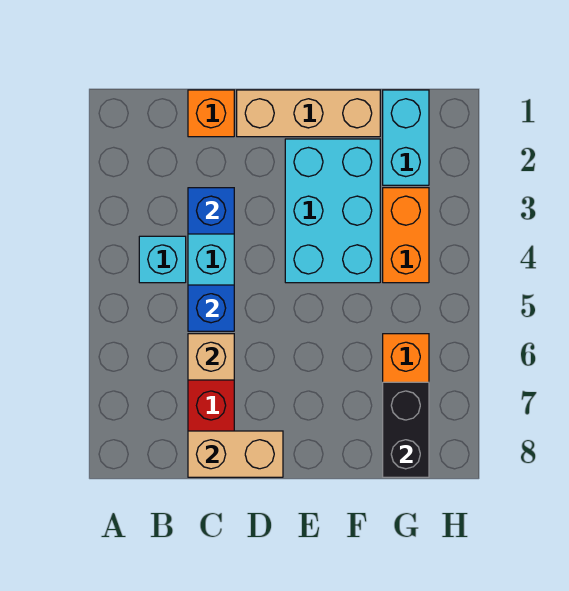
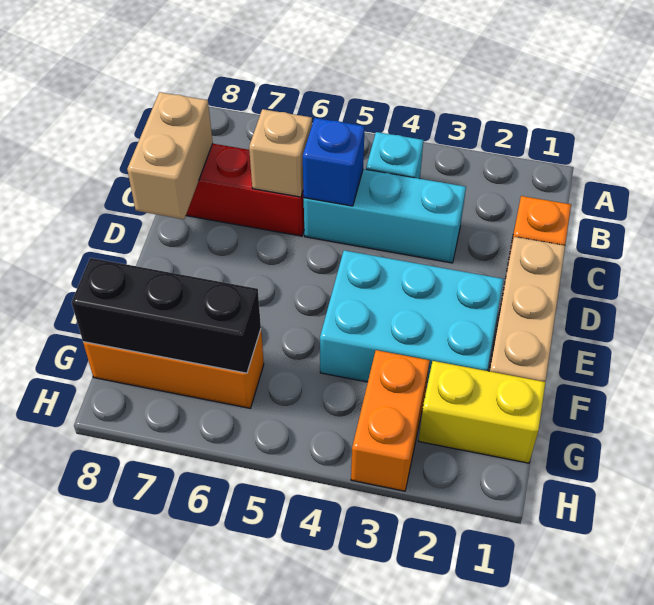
blue 1x1 brick [188,188,234,234] -> none
cyan 1x2 brick [383,90,429,185] -> yellow 1x2 brick [419,361,546,463]
orange 1x2 brick [383,188,429,283] -> orange 1x2 brick turned to [351,350,430,491]
black 1x2 brick [383,382,429,477] -> black 1x3 brick [71,258,261,373]

